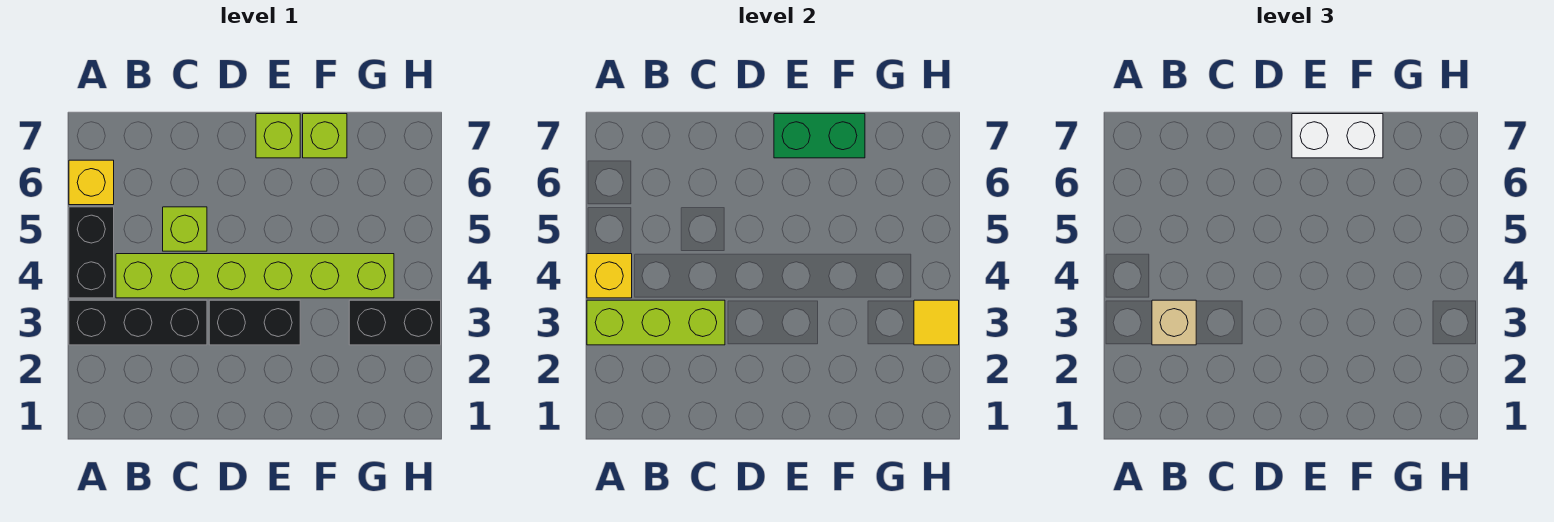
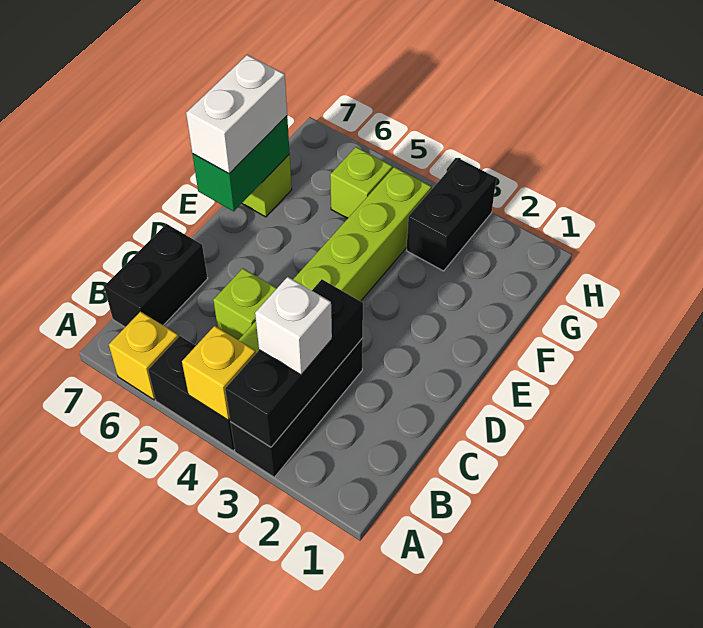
lime 1x3 brick [587,300,725,345] -> black 1x3 brick [225,280,363,447]
tan 1x1 brick [1152,300,1196,345] -> white 1x1 brick [255,277,332,375]
black 1x2 brick [209,300,300,345] -> black 1x2 brick moved to [104,224,208,327]
lime 1x1 brick [256,114,300,158] -> lime 1x1 brick moved to [330,147,392,218]
yellow 1x1 tile [914,300,959,345] -> none

